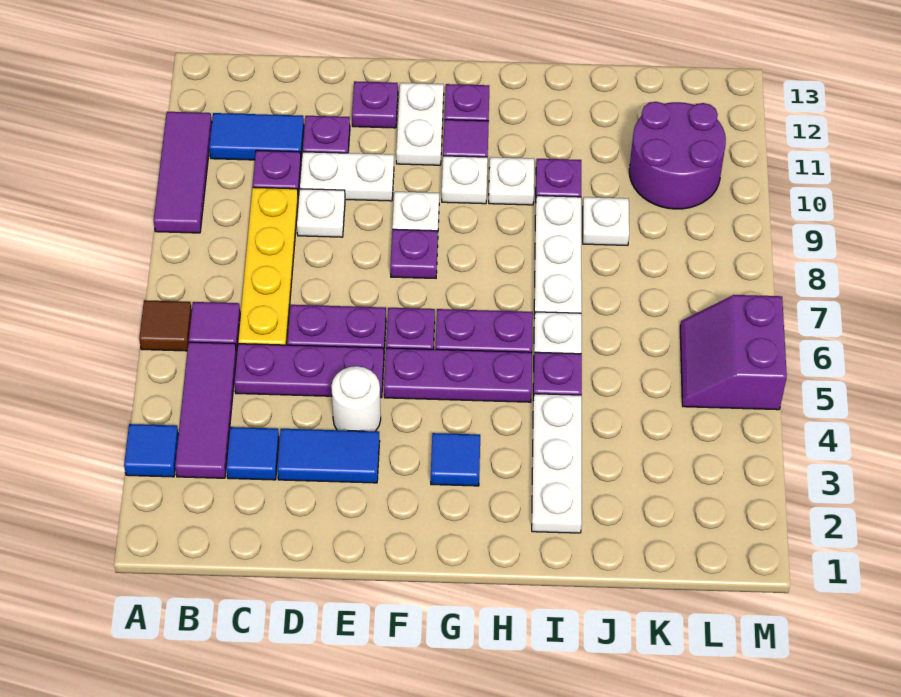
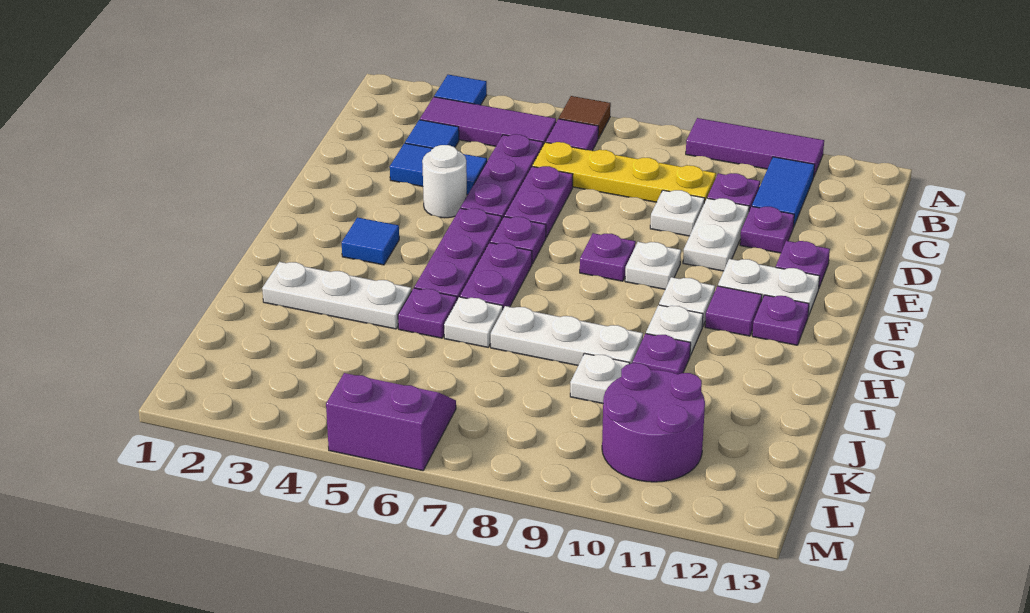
blue 1x2 tile [277,429,380,483] -> blue 1x2 tile turned to [390,143,487,195]

